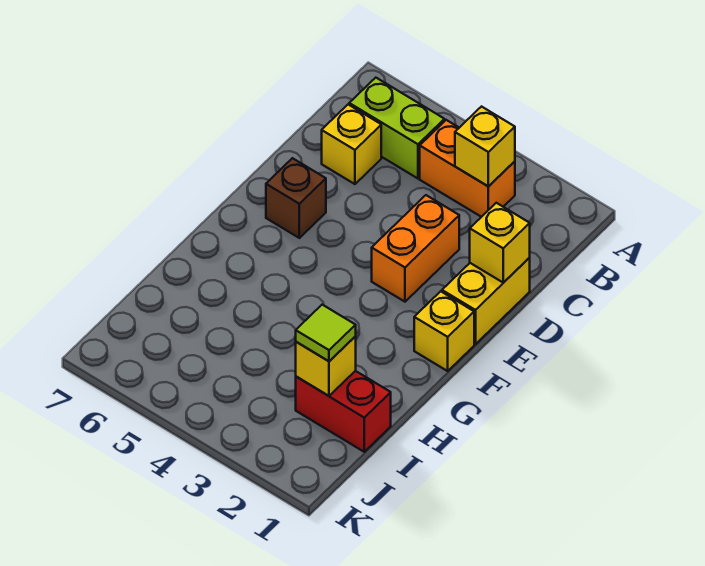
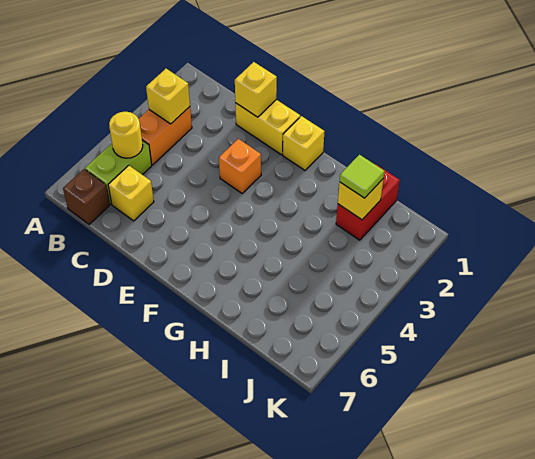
none -> yellow 1x1 round brick [109,112,143,158]
orange 1x2 brick [372,195,459,302] -> orange 1x1 brick [219,139,261,193]
brown 1x1 brick [266,158,326,238] -> brown 1x1 brick moved to [63,169,110,224]

